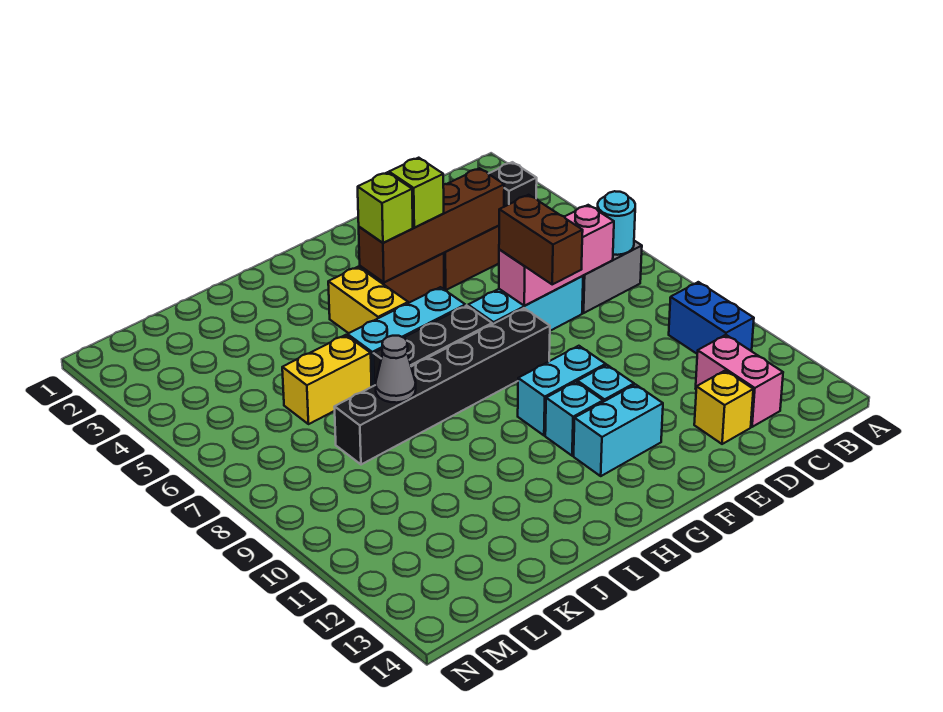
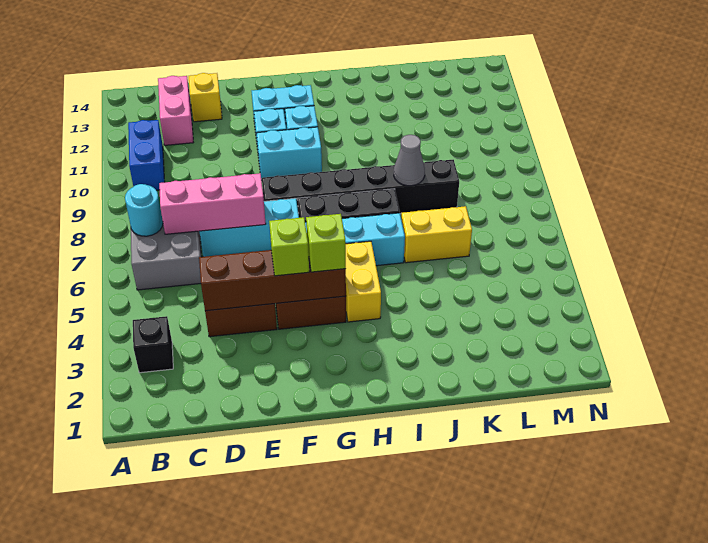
brown 1x2 brick [499,195,583,284] -> none

